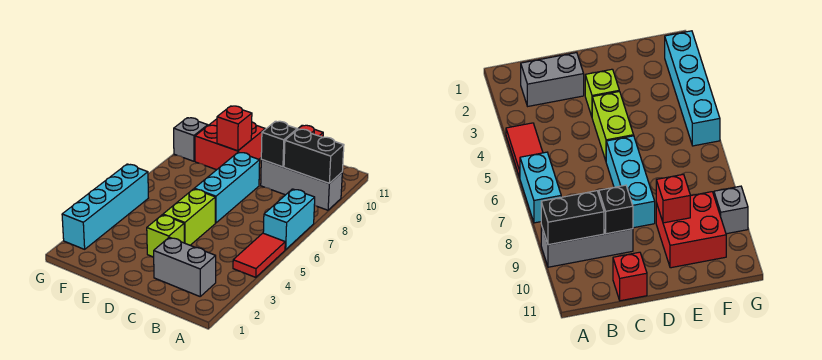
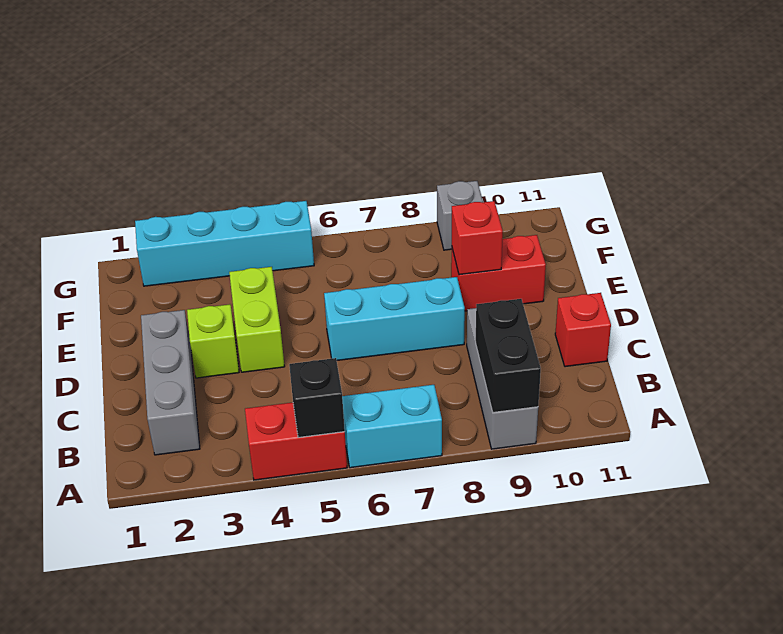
red 1x2 tile [233,233,285,277] -> red 1x2 brick [245,402,347,480]
grey 1x2 brick [154,237,216,296] -> grey 1x3 brick [141,310,200,455]
black 1x1 brick [261,121,297,167] -> black 1x1 brick moved to [289,358,345,437]
lime 1x2 brick [163,189,215,245] -> lime 1x2 brick turned to [229,267,285,372]
red 2x2 brick [195,119,265,170] -> red 1x2 brick [451,235,546,311]

